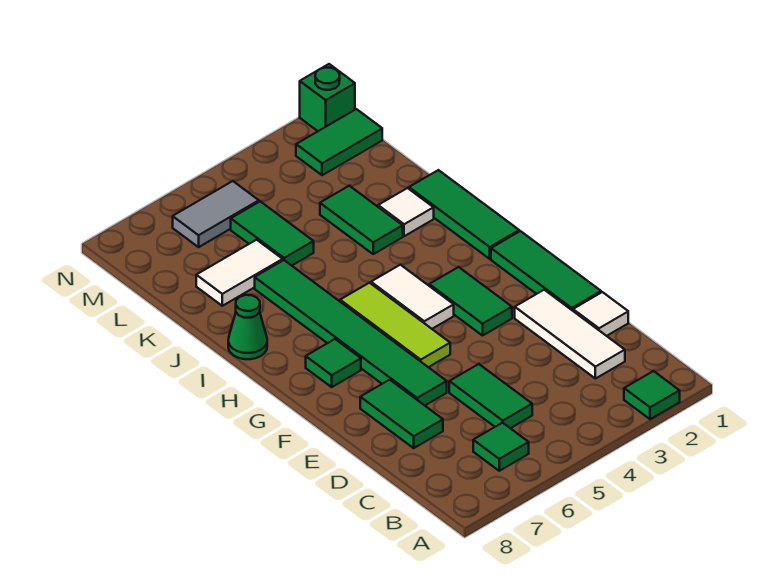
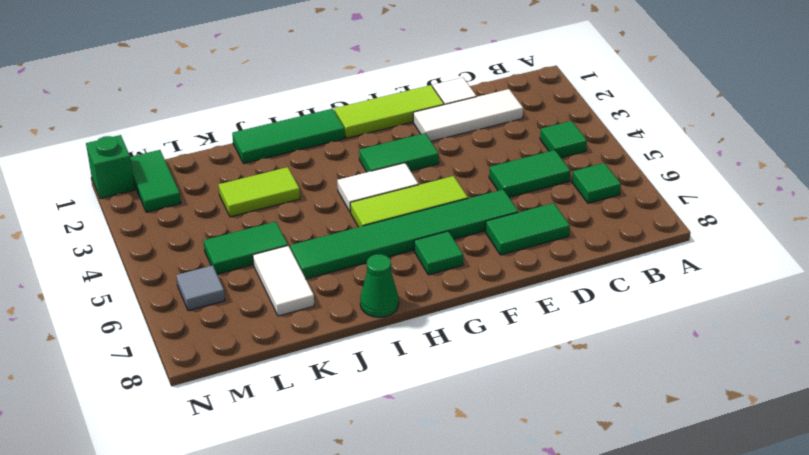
green 1x1 tile [624,371,680,419] -> green 1x1 tile moved to [540,121,587,158]
green 1x3 tile [491,231,601,311] -> lime 1x3 tile [334,85,444,138]
white 1x1 tile [378,188,434,236] -> none
green 1x2 tile [320,186,403,254] -> lime 1x2 tile [218,167,300,217]
grey 1x2 tile [173,181,259,247] -> grey 1x1 tile [176,265,225,311]

